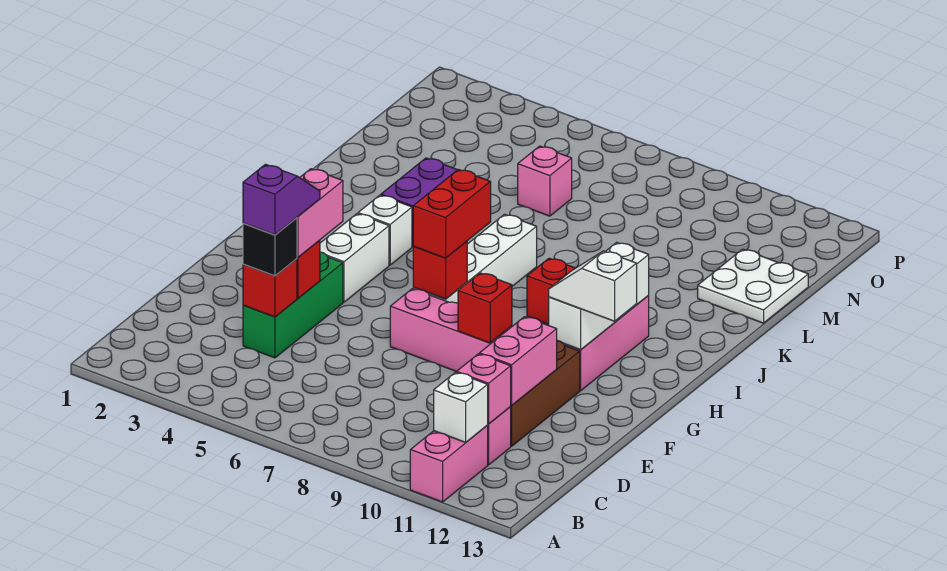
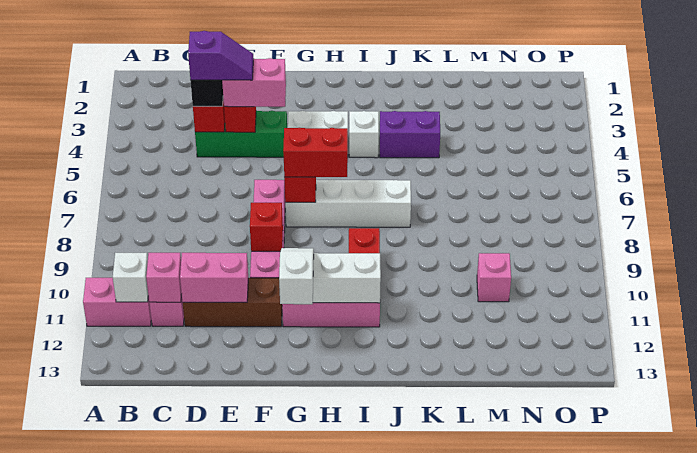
white 2x2 plate [698,249,808,323] -> none
pink 1x1 brick [518,146,572,216] -> pink 1x1 brick moved to [477,253,511,302]

